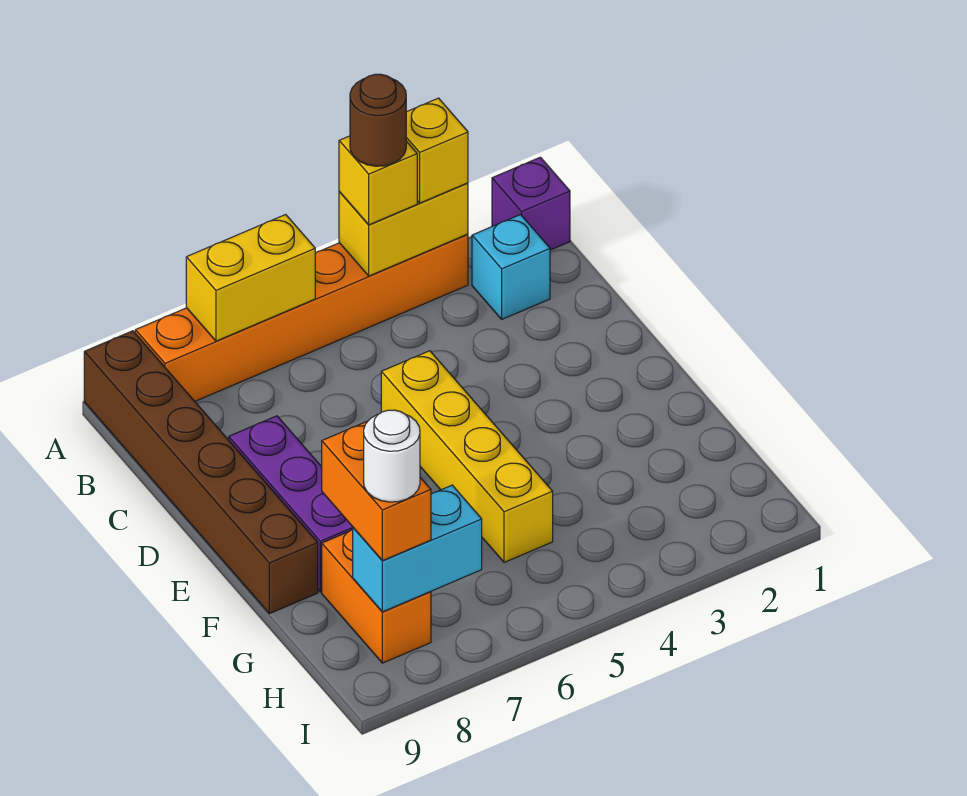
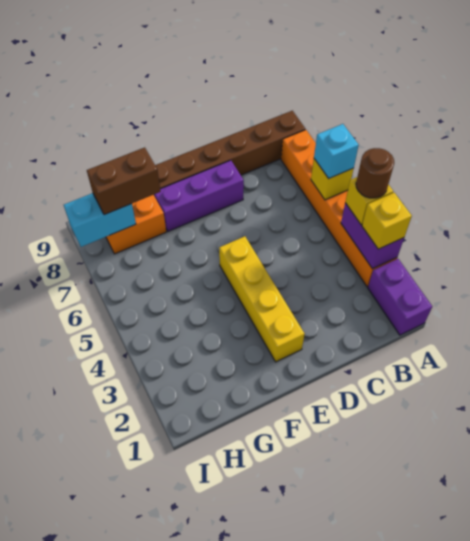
purple 1x1 brick [492,157,570,250] -> purple 1x2 brick [368,259,432,335]
yellow 1x2 brick [339,183,468,276] -> purple 1x2 brick [341,203,404,269]
yellow 1x2 brick [186,215,315,341] -> yellow 1x1 brick [311,159,354,200]
cyan 1x1 brick [472,215,550,319] -> cyan 1x1 brick moved to [314,124,359,179]
yellow 1x4 brick [381,351,553,562] -> yellow 1x4 brick turned to [219,236,305,362]
orange 1x2 brick [322,421,431,561] -> brown 1x2 brick [87,147,161,215]
cyan 1x2 brick [353,485,482,612] -> cyan 1x2 brick turned to [64,193,136,247]
white 1x1 round brick [364,410,420,502] -> none

